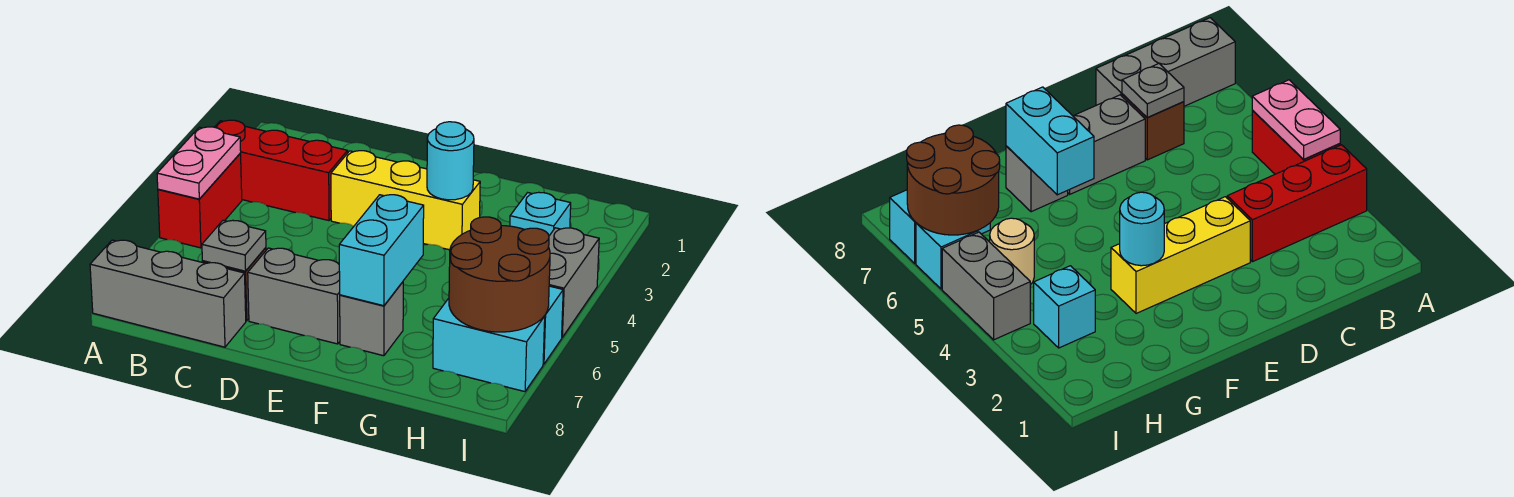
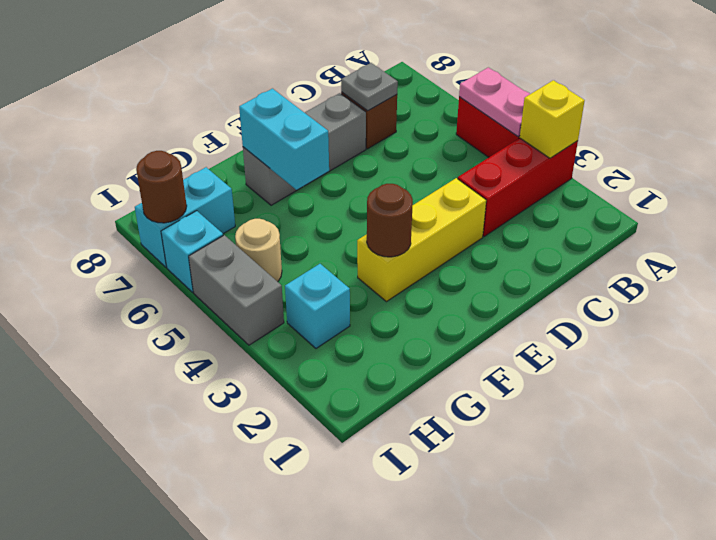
none -> yellow 1x1 brick [520,80,585,158]
grey 1x3 brick [90,240,246,347] -> none
cyan 1x1 round brick [427,122,474,200] -> brown 1x1 round brick [367,184,413,257]
brown 2x2 round brick [449,217,550,332] -> brown 1x1 round brick [136,151,187,223]

